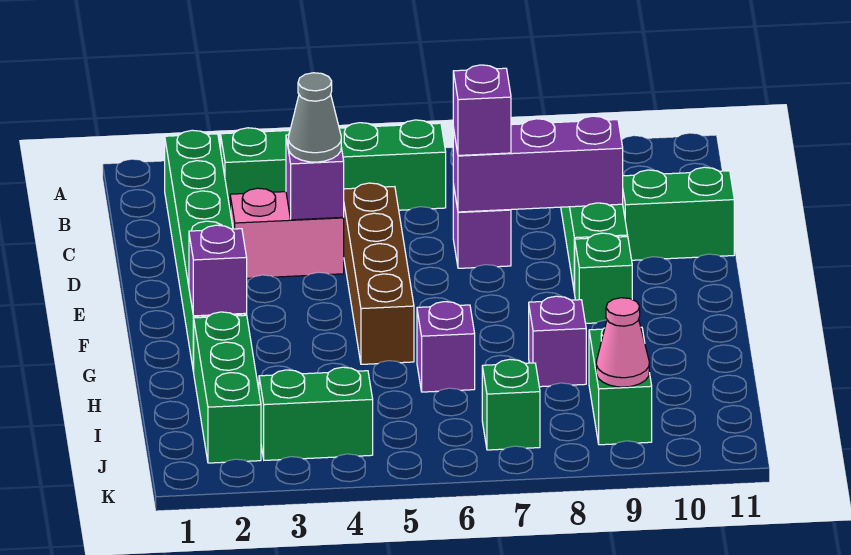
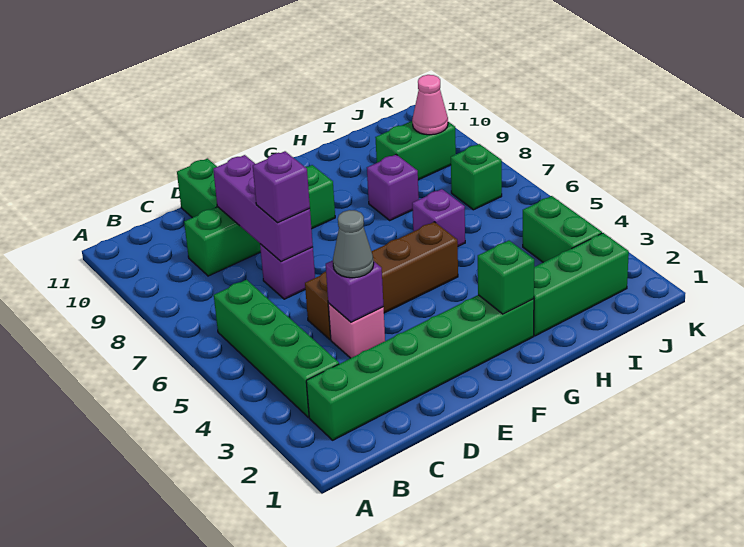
pink 1x2 brick [230,188,344,278] -> pink 1x1 brick [328,303,385,358]
purple 1x1 brick [189,225,247,316] -> green 1x1 brick [478,241,534,314]

